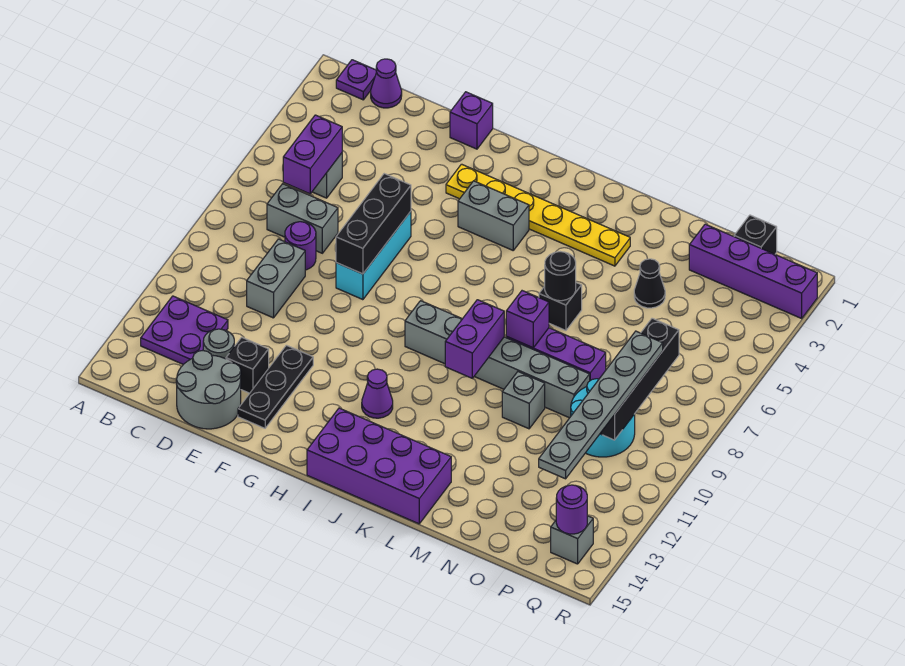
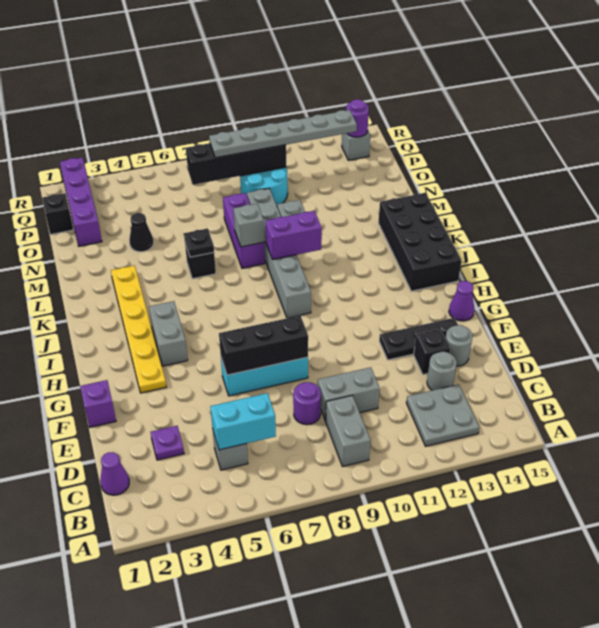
purple 1x1 plate [336,60,377,100] -> purple 1x1 plate moved to [151,426,184,460]
purple 2x2 plate [141,296,228,364] -> grey 2x2 plate [406,384,479,446]
purple 1x2 brick [283,115,342,194] -> cyan 1x2 brick [210,393,276,450]
grey 1x2 brick [267,184,338,253] -> grey 1x2 brick moved to [325,395,371,467]
grey 2x2 round brick [176,351,241,429] -> grey 1x1 round brick [446,325,473,366]
purple 1x1 cone [362,369,393,418] -> purple 1x1 cone moved to [449,281,474,321]
purple 2x4 brick [307,408,451,524] -> black 2x4 brick [378,193,462,291]
black 1x1 round brick [545,252,576,301] -> black 1x1 plate [184,229,214,257]
purple 1x1 brick [506,291,549,348] -> grey 1x1 brick [233,204,264,247]

